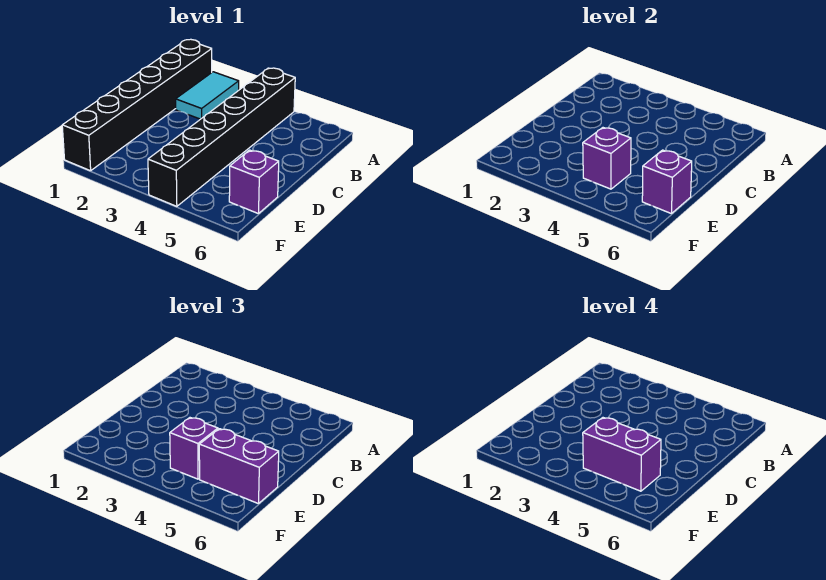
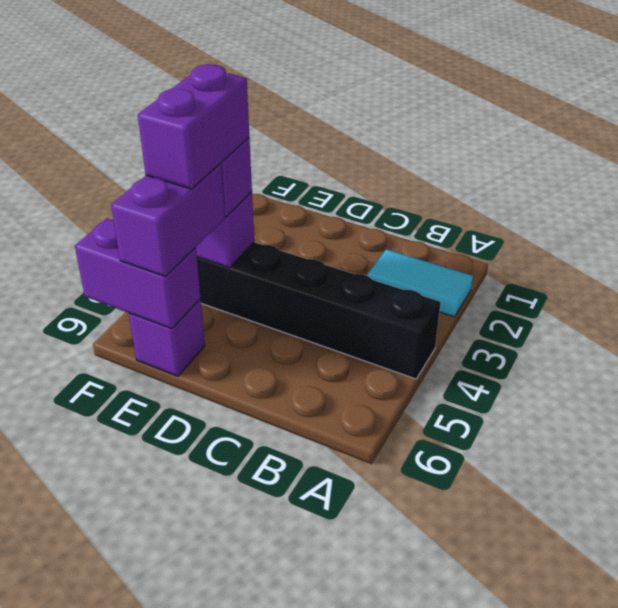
black 1x6 brick [62,39,212,171] -> none
purple 1x1 brick [642,150,692,214] -> purple 1x2 brick [75,219,201,329]

